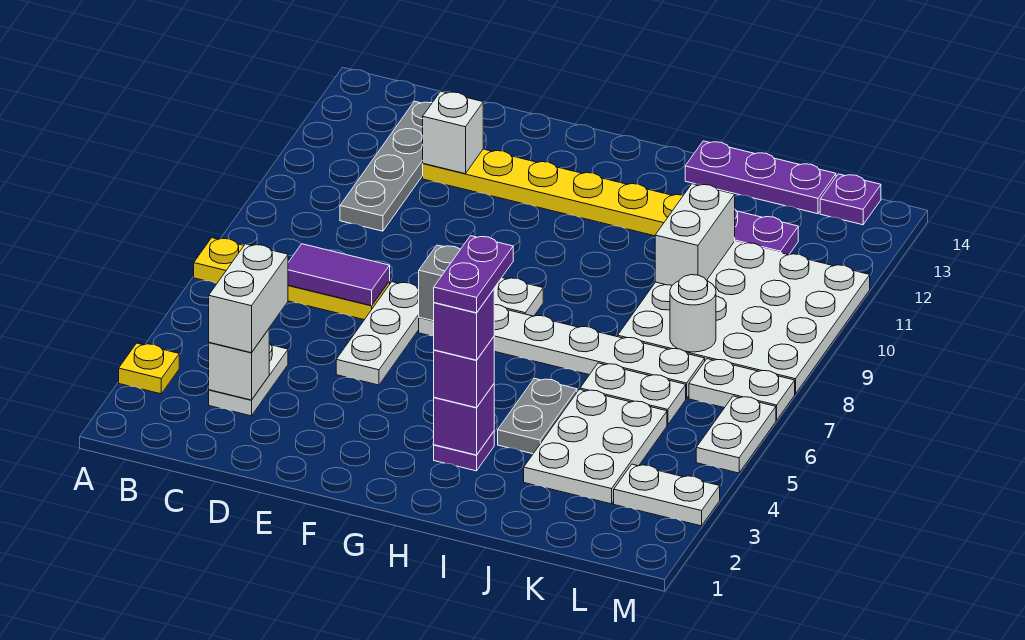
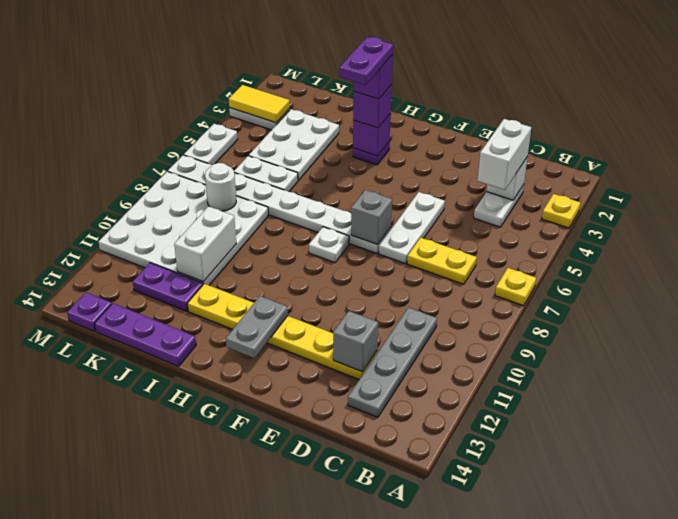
purple 1x2 tile [288,244,390,306] -> none
white 1x1 brick [423,91,483,174] -> grey 1x1 brick [333,311,378,372]
grey 1x2 plate [498,378,577,454] -> grey 1x2 plate moved to [226,296,288,358]
none -> yellow 1x2 tile [229,85,290,123]

